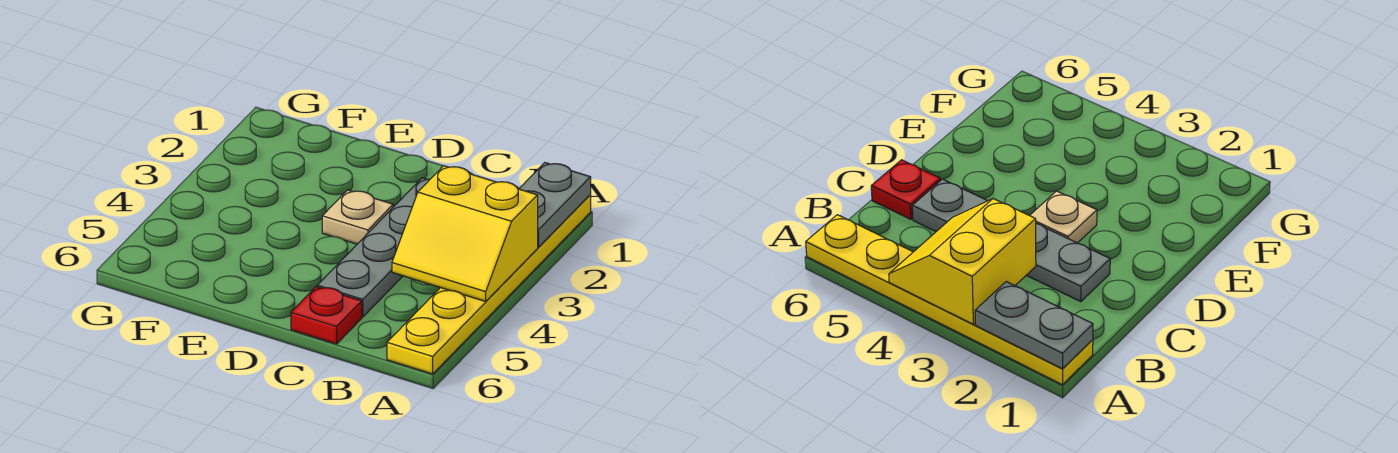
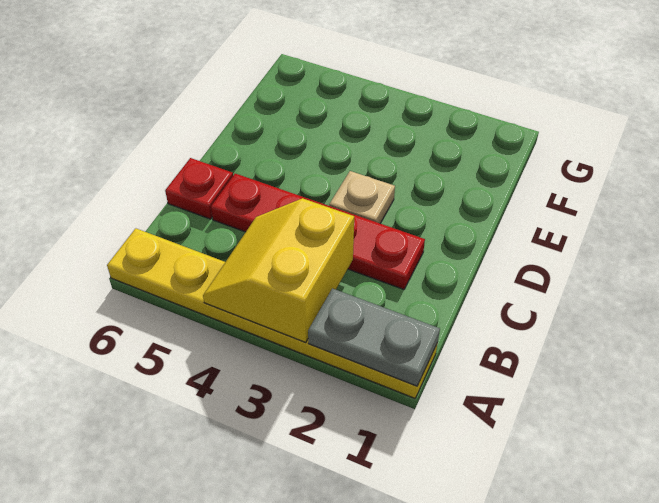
grey 1x4 plate [317,178,430,317] -> red 1x4 plate [211,174,425,289]

